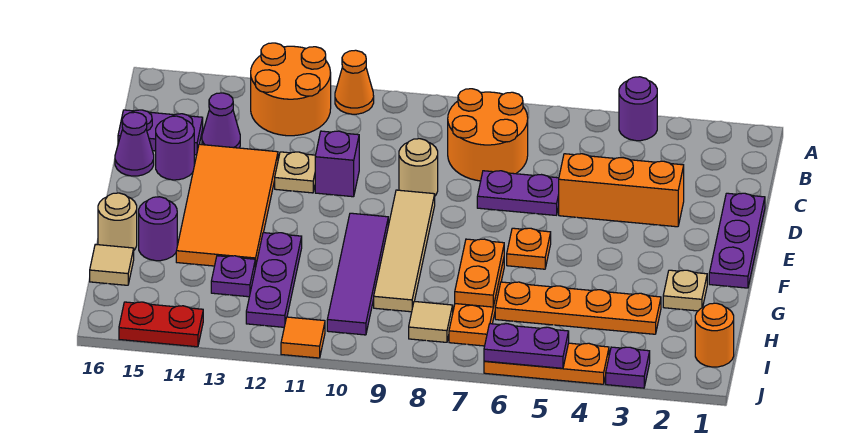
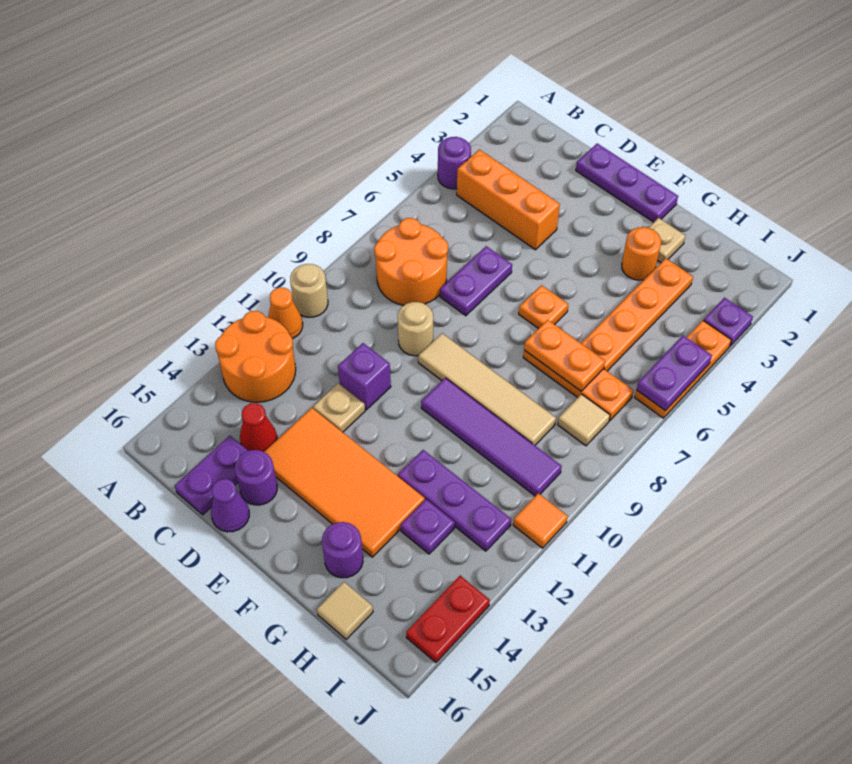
purple 1x1 cone [202,93,240,148] -> red 1x1 cone [240,403,277,452]
orange 1x3 brick [559,154,684,227] -> orange 1x3 brick turned to [457,150,560,250]
tan 1x1 round brick [98,193,137,250] -> tan 1x1 round brick moved to [290,264,328,317]
orange 1x1 round brick [695,303,734,367] -> orange 1x1 round brick moved to [622,227,661,280]

